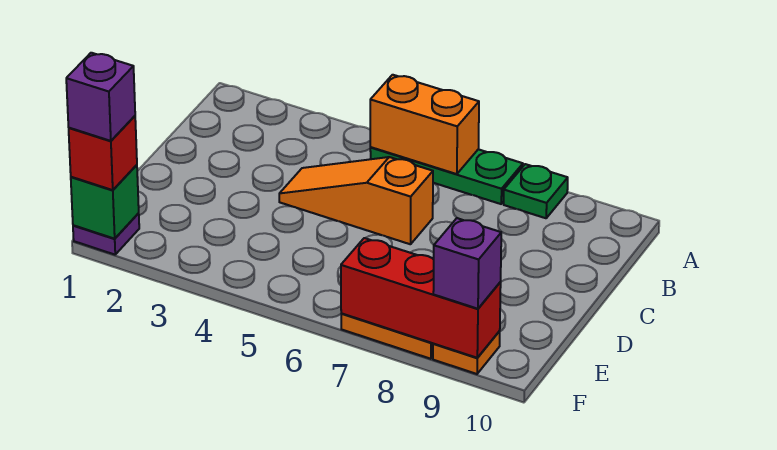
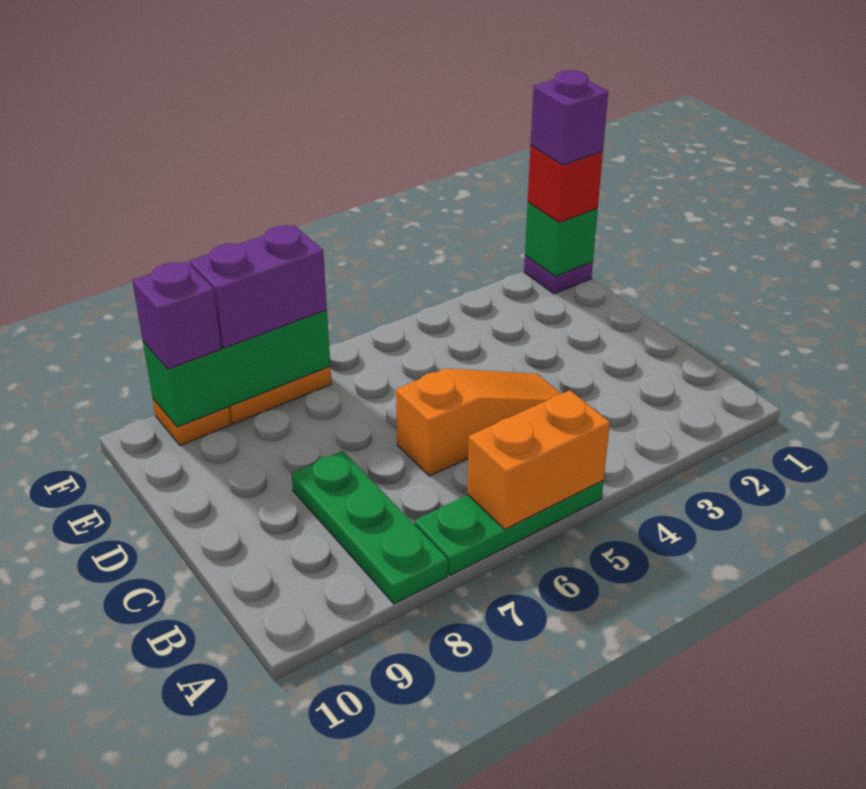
green 1x1 plate [504,164,568,218] -> green 1x3 plate [291,451,448,604]
red 1x3 brick [341,238,501,358] -> green 1x3 brick [143,310,330,427]
none -> purple 1x2 brick [189,225,327,348]

